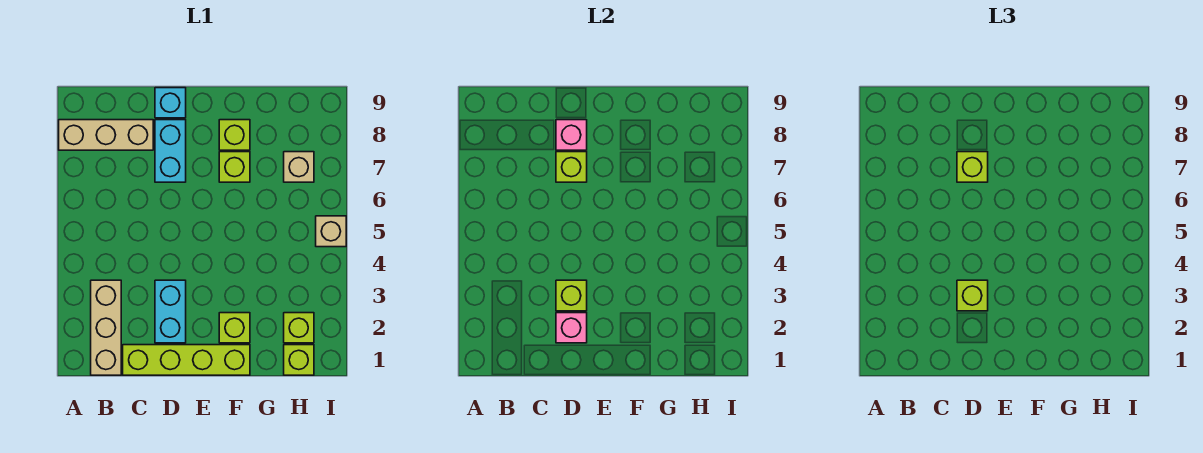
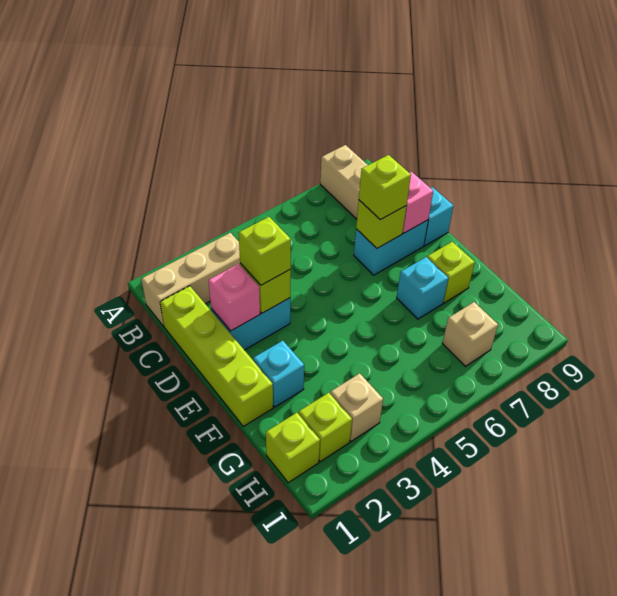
lime 1x1 brick [219,313,250,343] -> cyan 1x1 brick [253,341,304,407]
lime 1x1 brick [219,152,250,182] -> cyan 1x1 brick [397,257,448,319]
tan 1x1 brick [316,216,346,247] -> tan 1x1 brick moved to [330,373,383,441]

